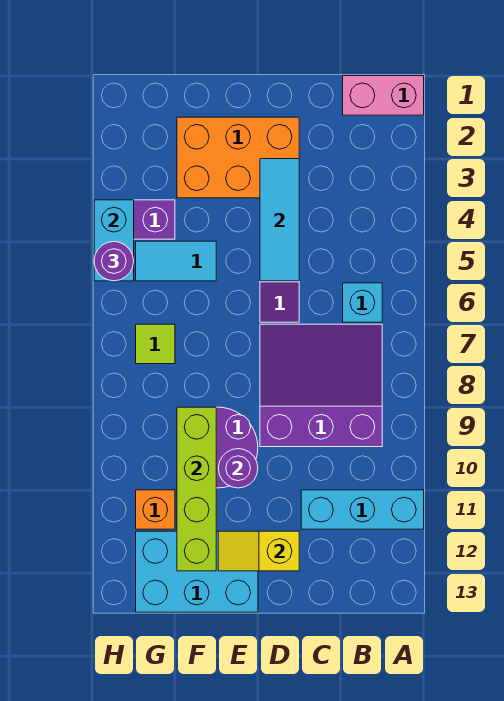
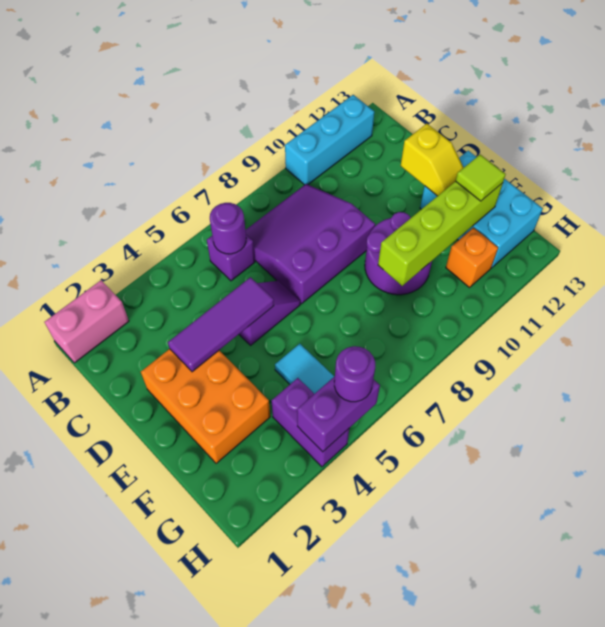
pink 1x2 brick [343,76,424,115] -> pink 1x2 brick turned to [45,280,129,363]
cyan 1x3 brick [301,490,424,529] -> cyan 1x3 brick turned to [285,95,374,185]
cyan 1x1 brick [343,283,382,322] -> purple 1x1 brick [207,235,255,281]
purple 3x3 slope [260,324,382,447] -> purple 3x3 slope turned to [245,184,375,304]
cyan 1x3 tile [260,159,299,281] -> purple 1x3 tile [168,277,274,372]
purple 1x1 round brick [218,449,258,488] -> purple 1x1 round brick moved to [210,203,246,254]
lime 1x1 tile [136,324,175,364] -> lime 1x1 tile moved to [456,155,506,201]
cyan 1x2 brick [94,200,134,281] -> purple 1x2 brick [297,376,380,452]

